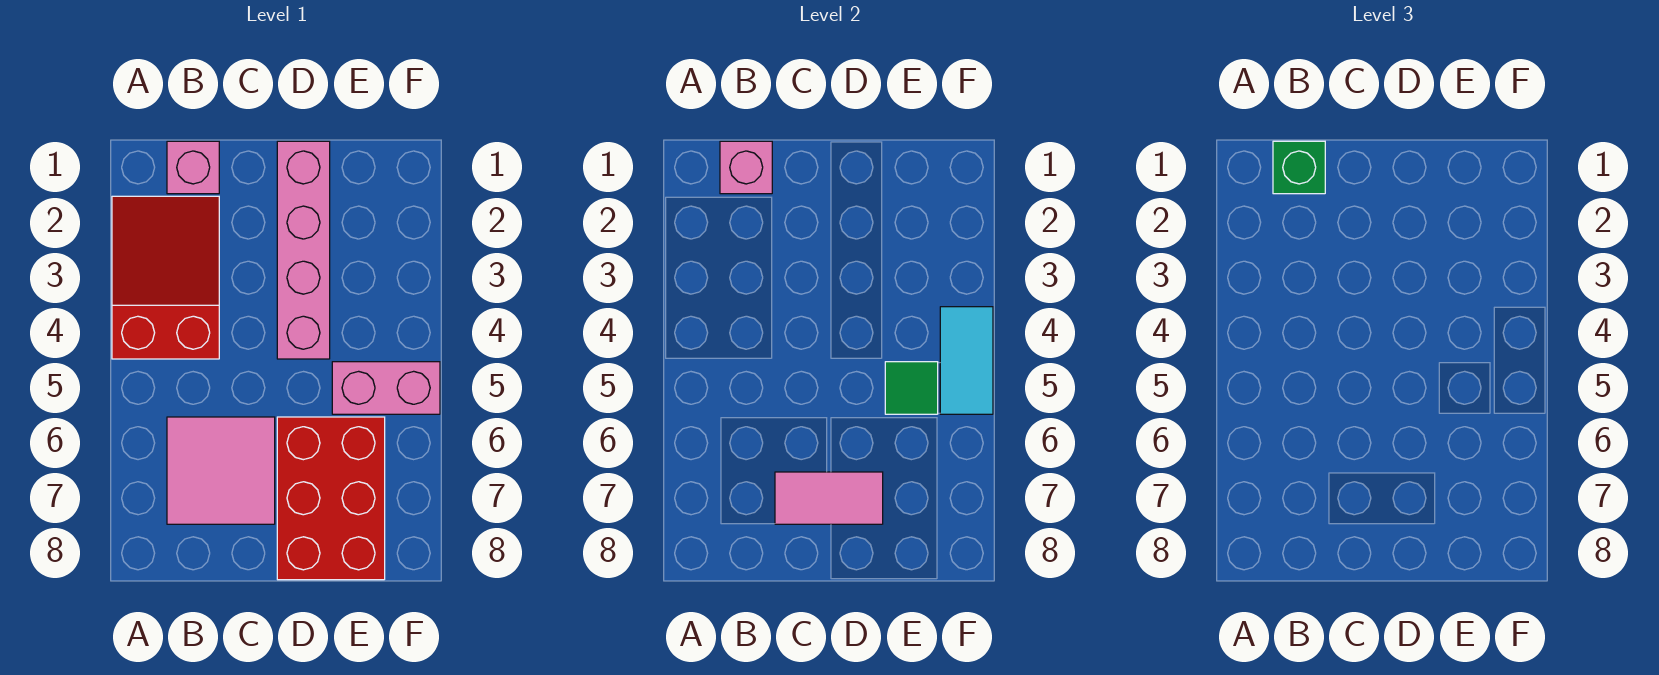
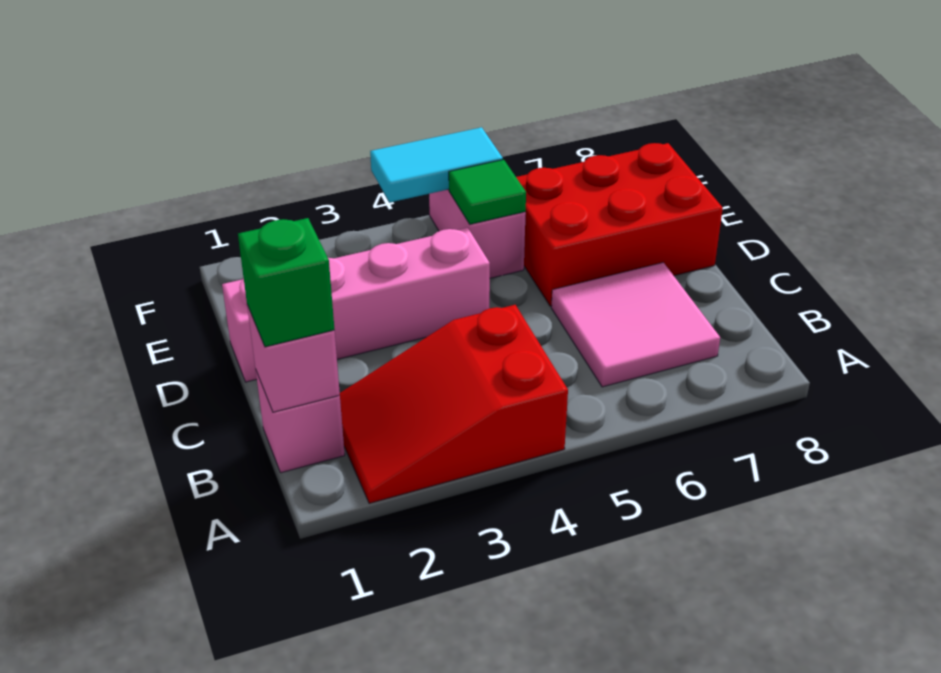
pink 1x2 tile [775,472,883,524] -> none

